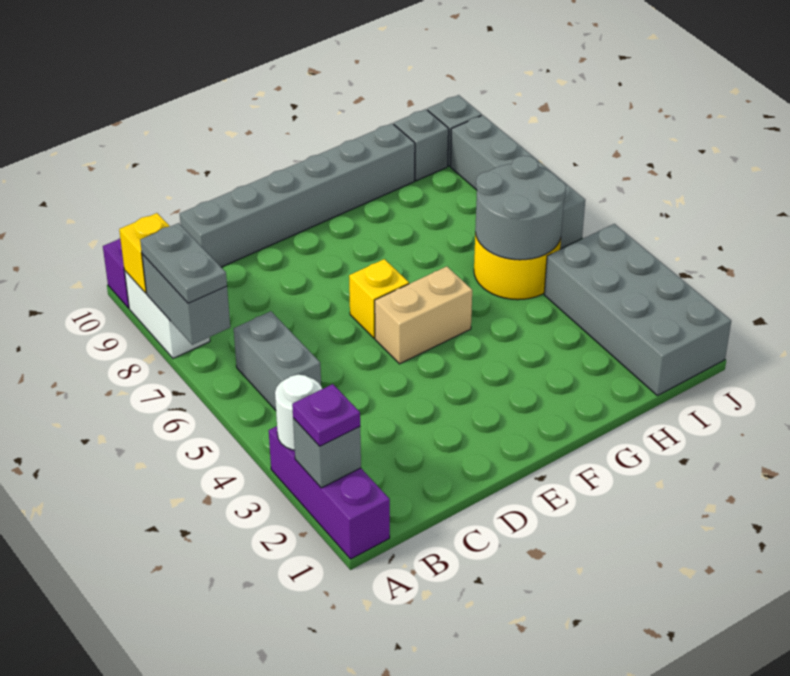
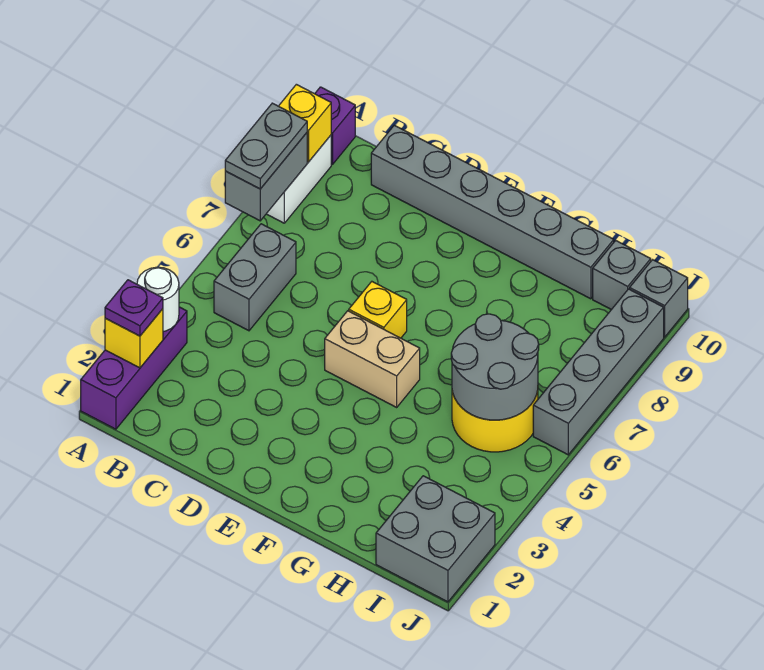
grey 1x1 brick [293,418,361,488] -> yellow 1x1 brick [105,309,163,368]
grey 2x4 brick [544,224,731,396] -> grey 2x2 brick [376,476,495,602]

